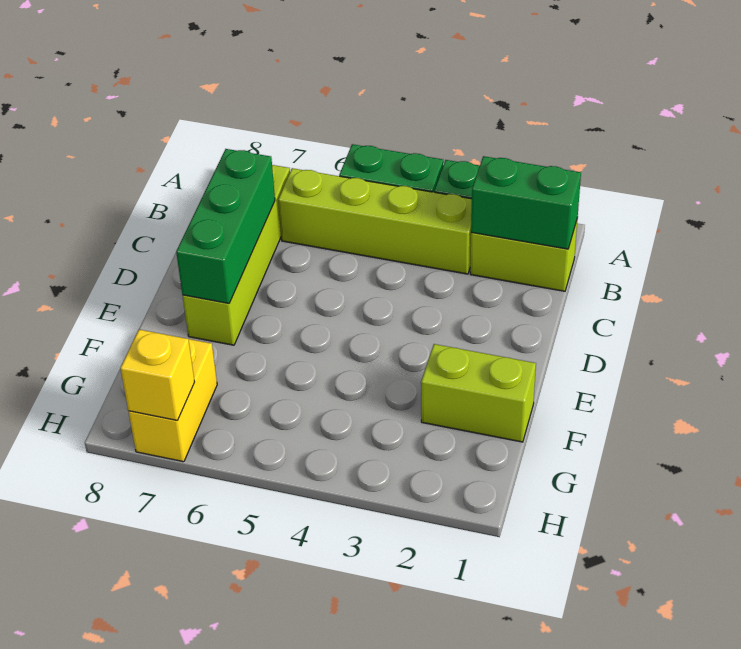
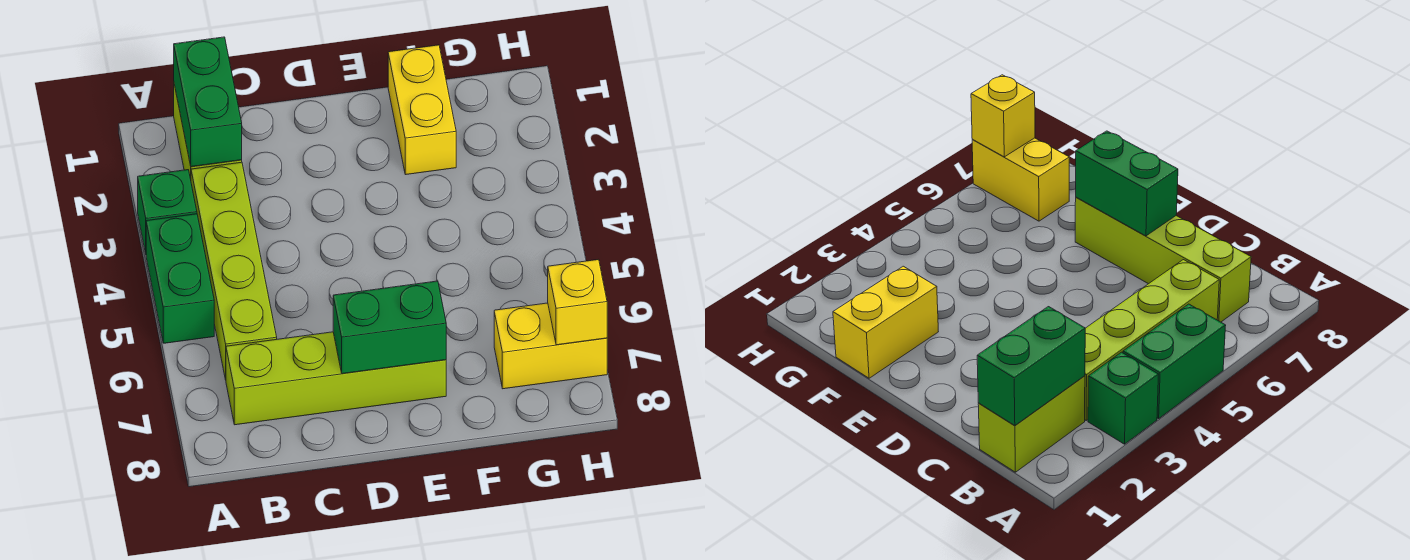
green 1x3 brick [176,149,275,303] -> green 1x2 brick [333,281,446,374]
lime 1x2 brick [421,344,536,442] -> yellow 1x2 brick [388,45,456,175]

